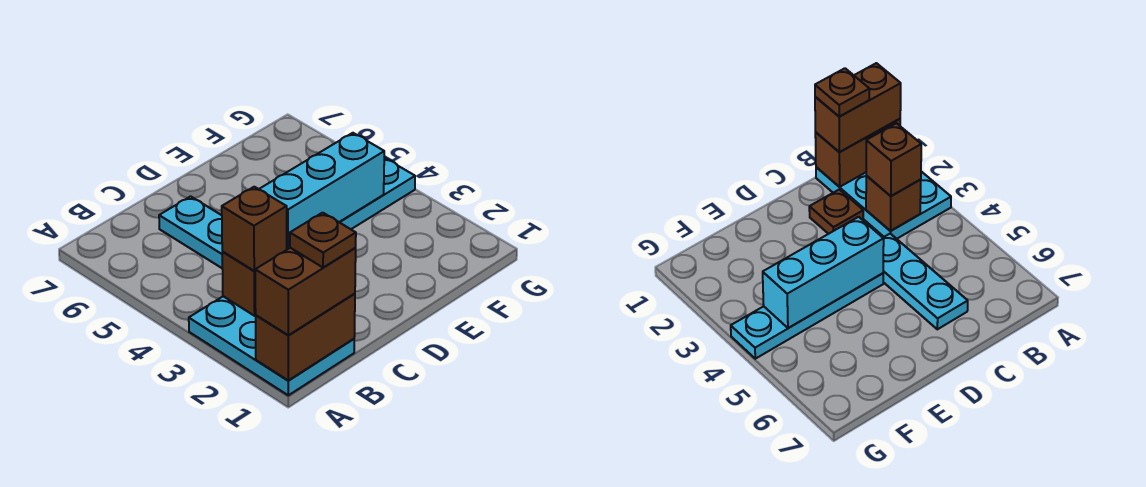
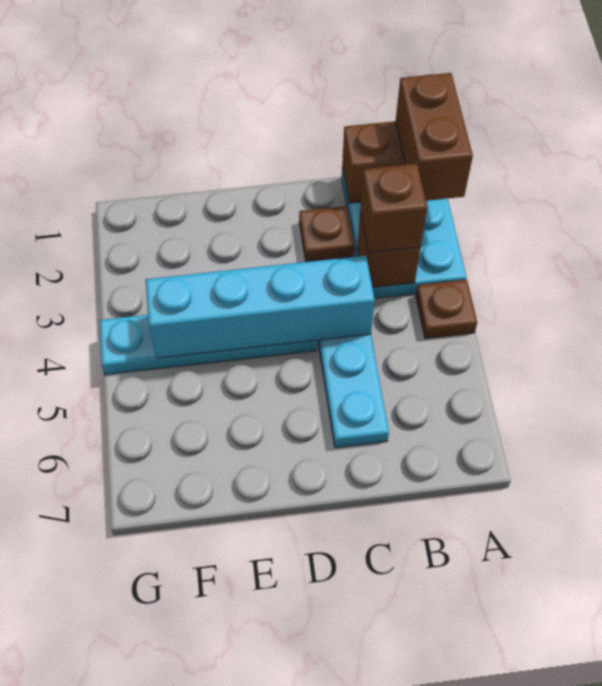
brown 1x2 brick [255,248,356,335] -> brown 1x2 brick turned to [396,73,473,201]
brown 1x1 plate [290,213,356,268] -> brown 1x1 plate moved to [416,280,477,338]
cyan 1x3 brick [259,133,384,249] -> cyan 1x4 brick [146,255,375,358]

